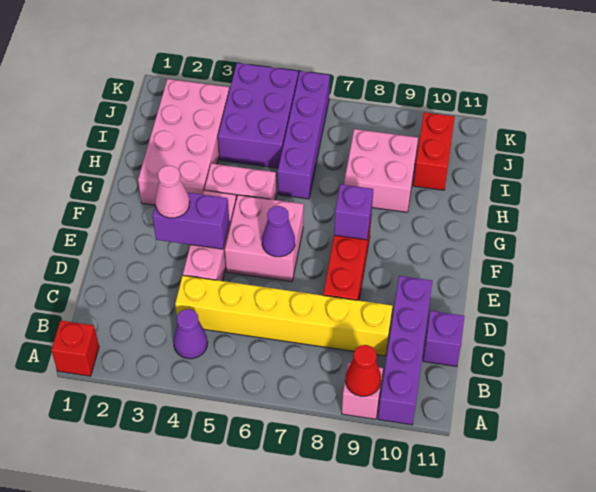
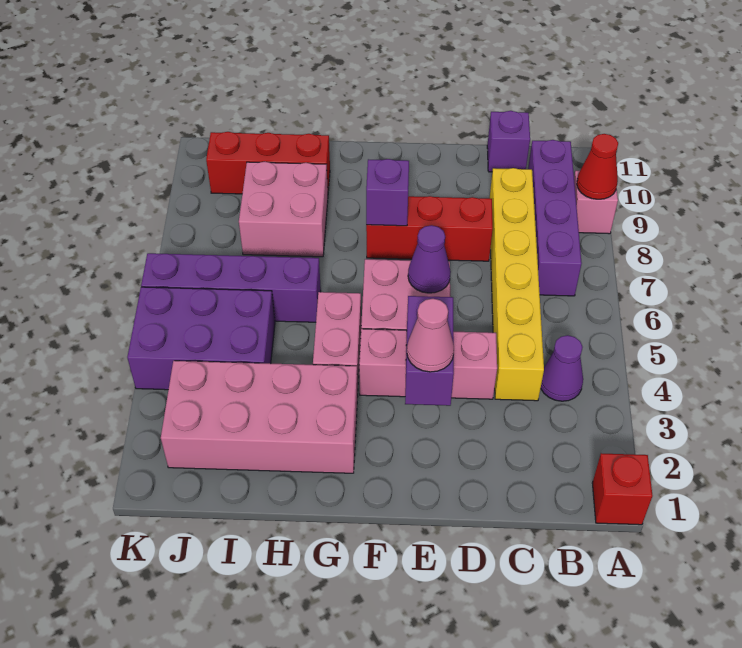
purple 1x4 brick [378,276,432,425] -> purple 1x4 brick turned to [528,140,582,296]
red 1x2 brick [413,112,455,190] -> red 1x3 brick [206,132,330,194]

